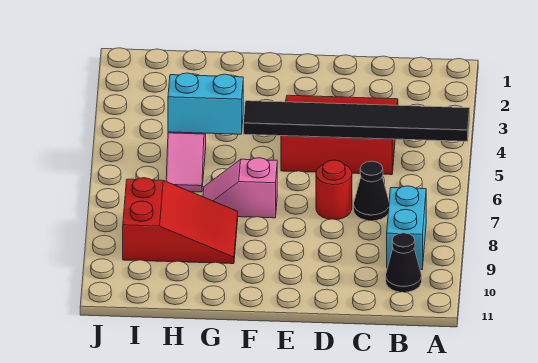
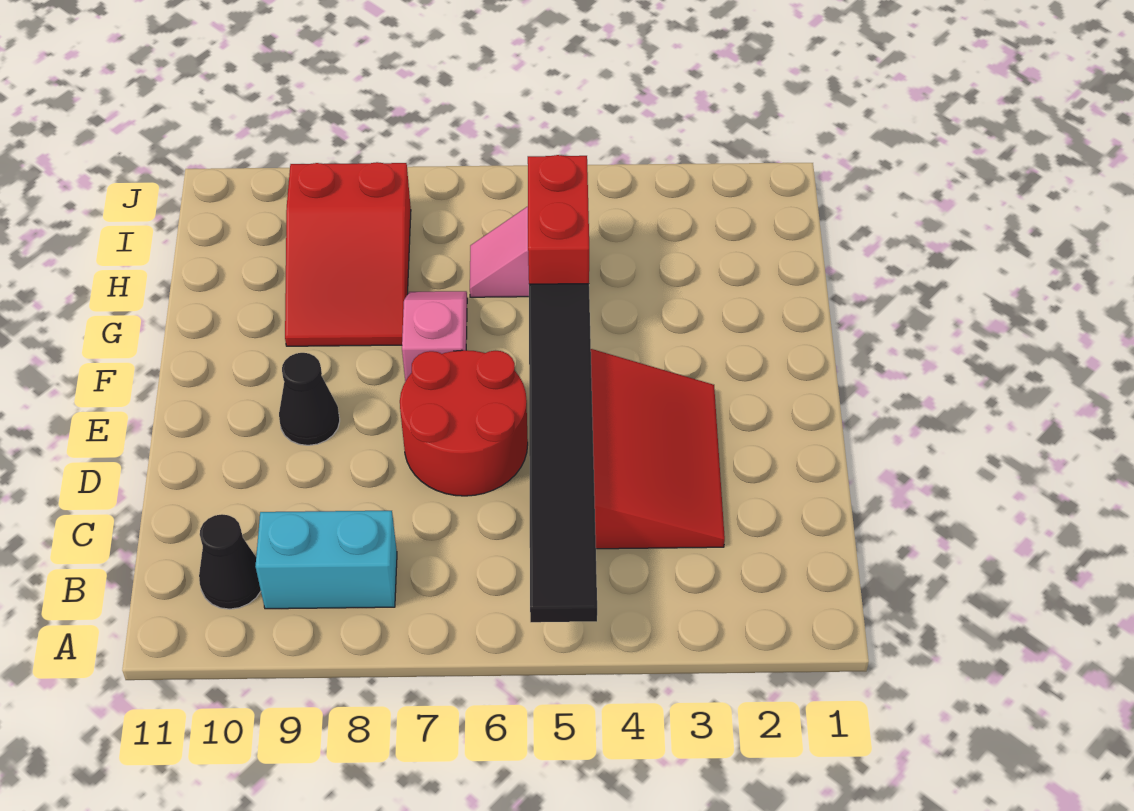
black 1x1 cone [354,161,389,221] -> black 1x1 cone moved to [279,353,340,445]
red 1x1 round brick [316,160,352,220] -> red 2x2 round brick [400,350,528,496]
cyan 1x2 brick [168,73,243,134] -> red 1x2 brick [528,155,589,284]

